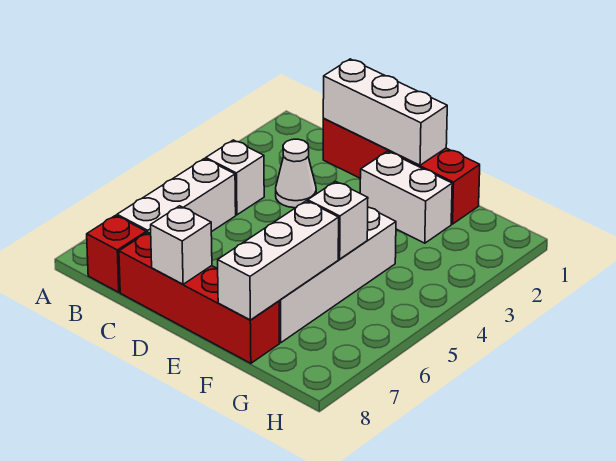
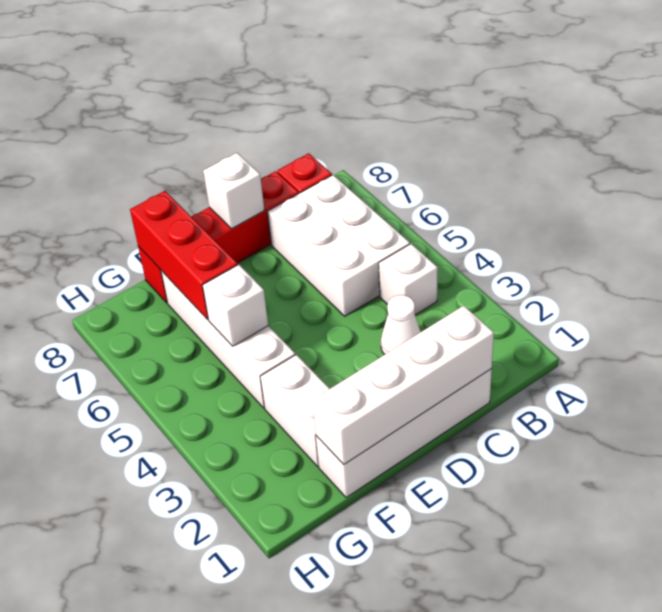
white 1x3 brick [117,159,236,234] -> white 2x3 brick [267,175,410,316]
red 1x4 brick [323,119,480,224] -> white 1x4 brick [316,369,492,498]
white 1x3 brick [323,59,447,165] -> white 1x4 brick [312,306,494,465]
white 1x2 brick [360,151,452,243] -> white 1x2 brick turned to [260,355,330,467]
white 1x3 brick [218,201,339,320] -> red 1x3 brick [130,191,238,320]

